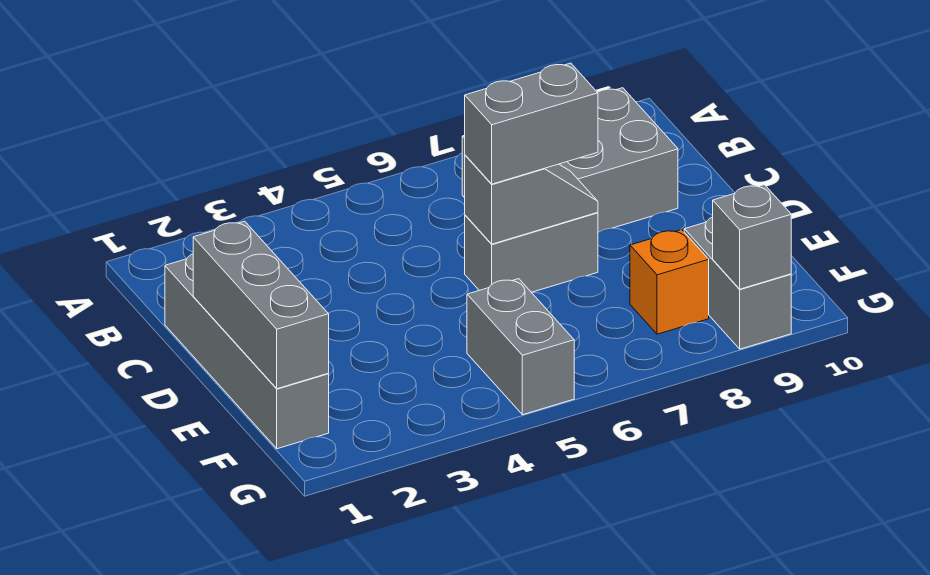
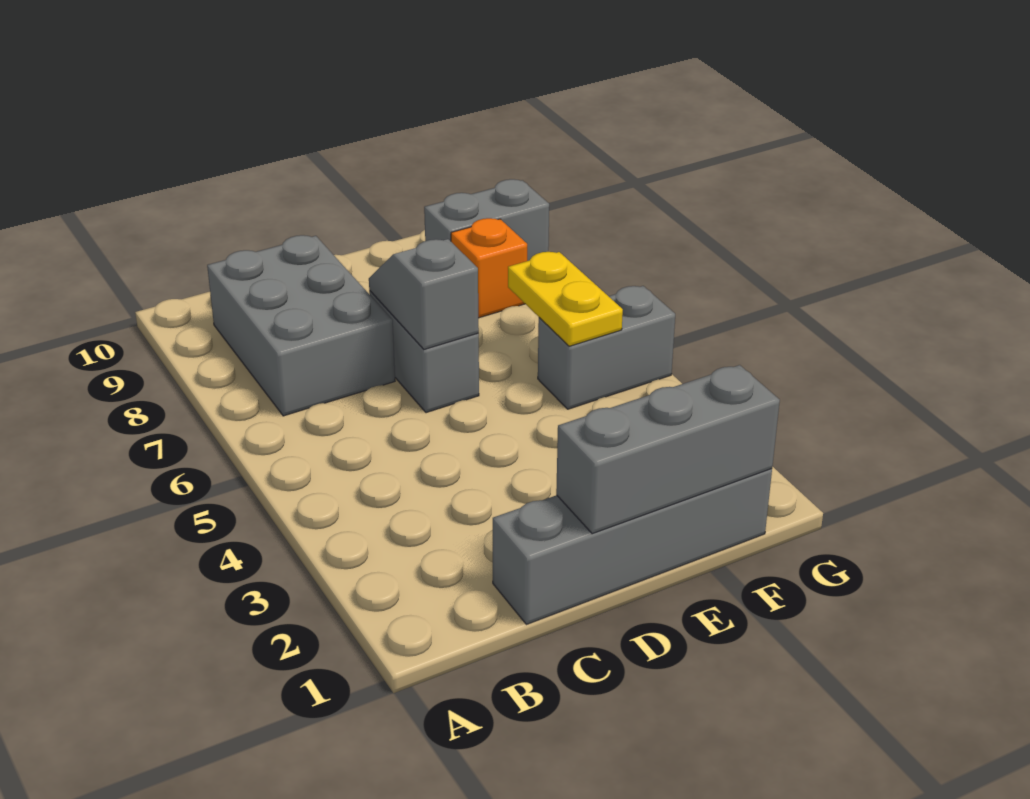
grey 1x2 brick [465,63,598,184] -> none
none -> yellow 1x2 plate [508,252,623,346]
grey 1x1 brick [713,185,791,289] -> none

